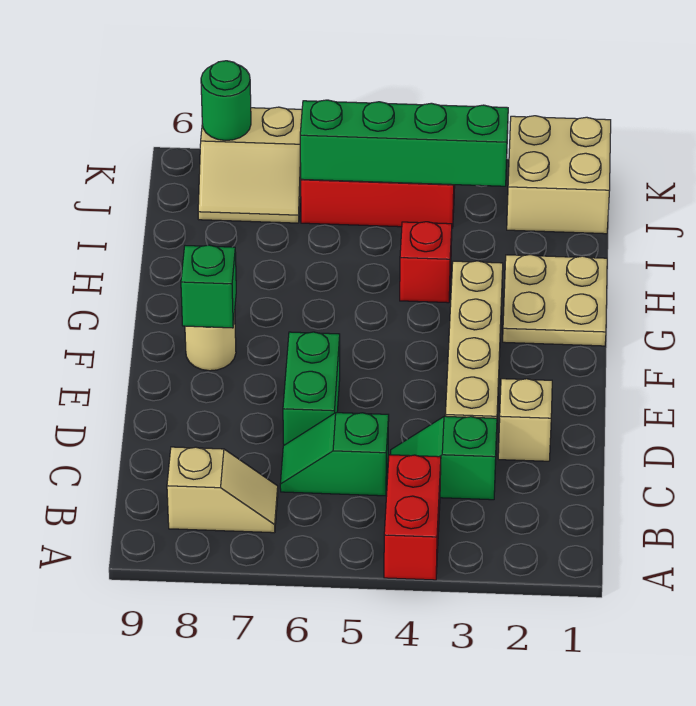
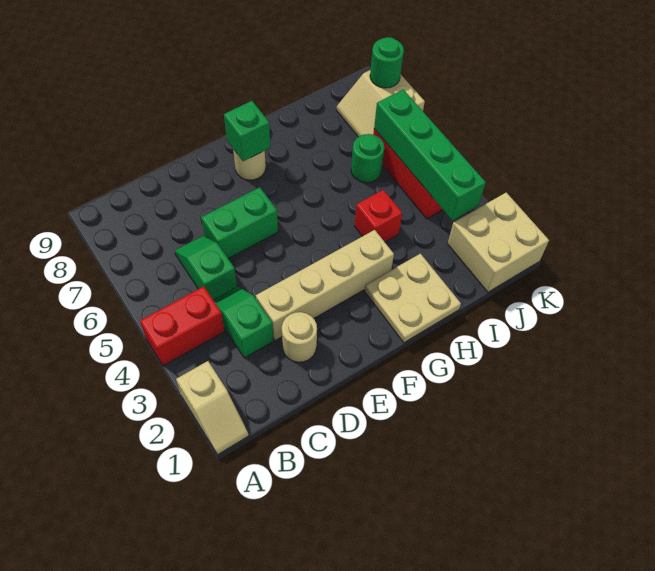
tan 1x2 slope [167,447,278,533] -> tan 1x2 slope moved to [176,361,249,455]
tan 1x1 brick [498,379,552,461] -> tan 1x1 round brick [282,312,317,362]
none -> green 1x1 round brick [351,134,384,183]

